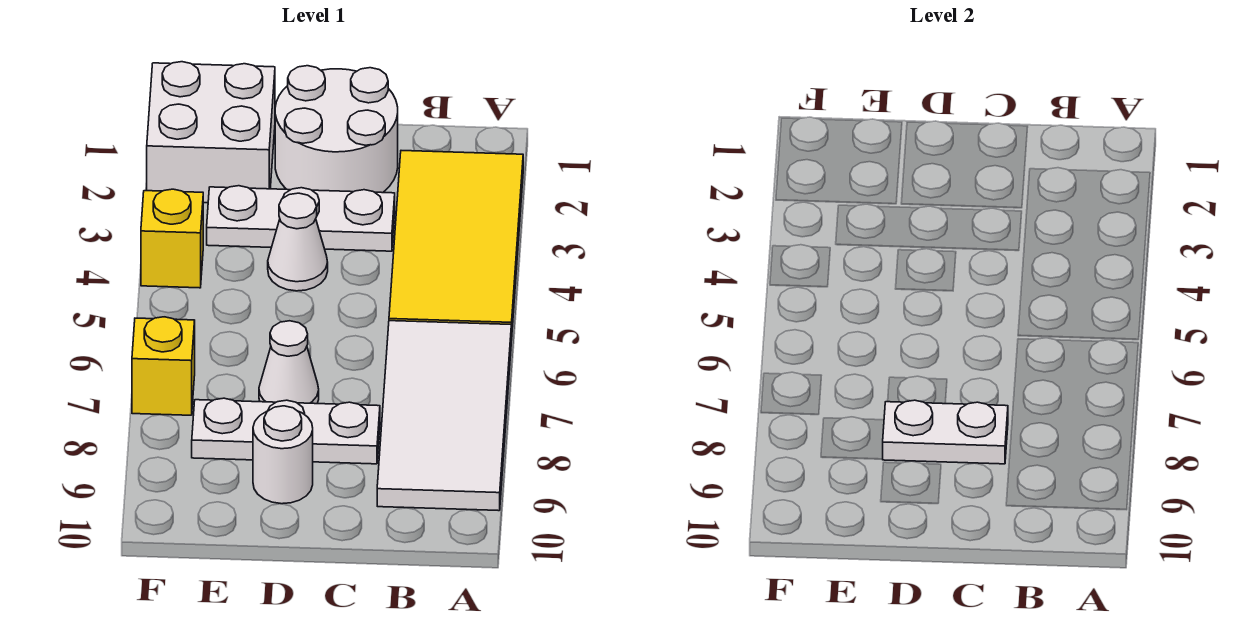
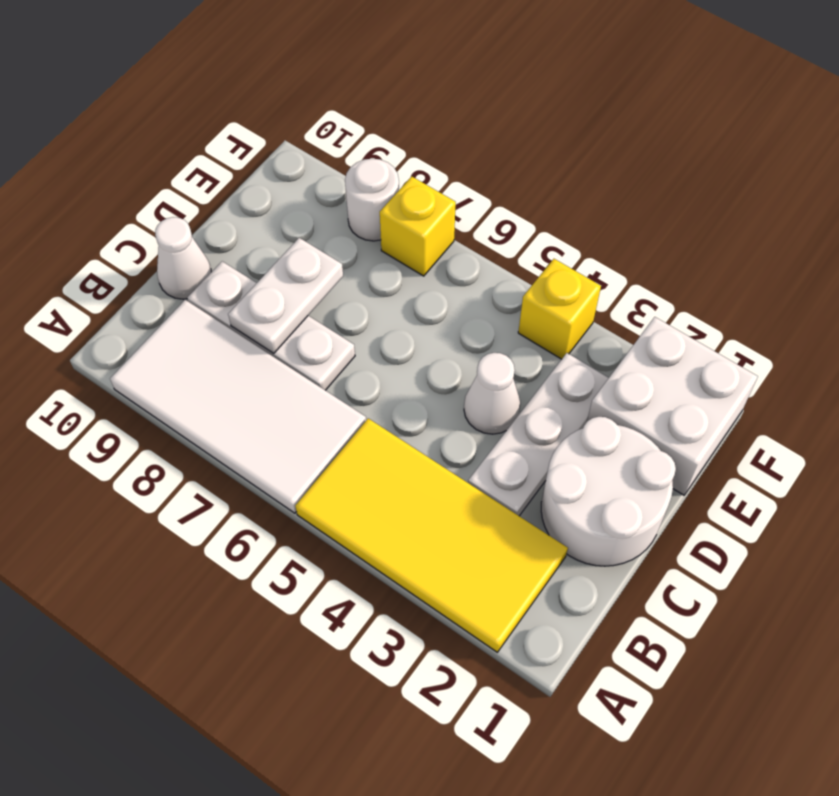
white 1x3 plate [192,398,380,464] -> white 1x3 plate turned to [187,261,355,390]
white 1x1 cone [259,321,319,404] -> white 1x1 cone moved to [155,217,211,299]
white 1x1 round brick [253,406,313,504] -> white 1x1 round brick moved to [345,159,399,241]

